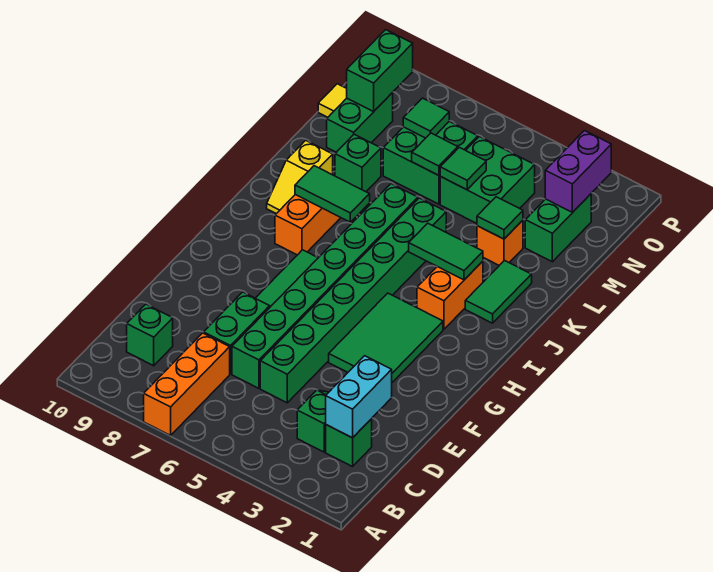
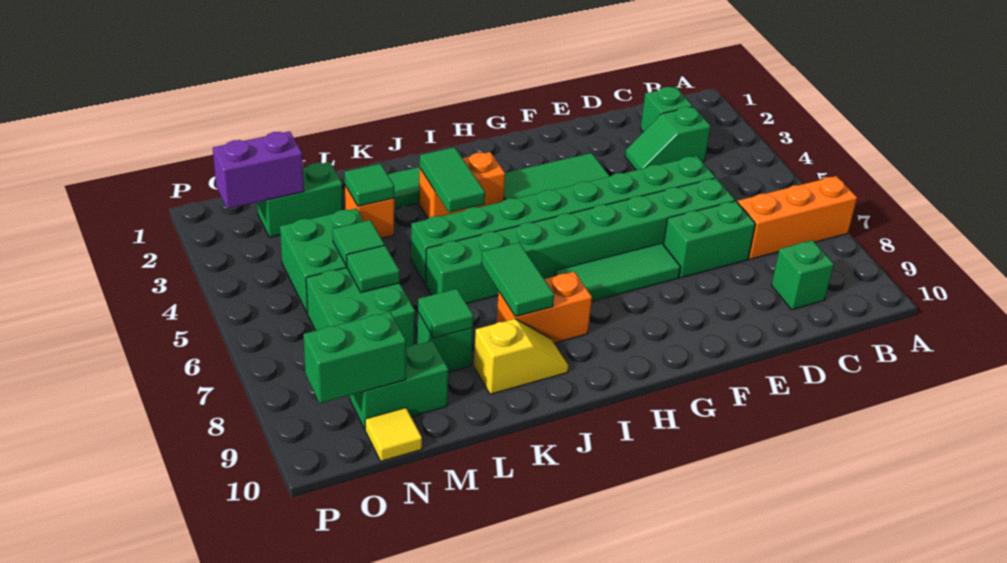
cyan 1x2 brick [326,356,392,438] -> none
green 1x1 tile [403,98,449,138] -> green 1x1 tile moved to [418,289,473,338]

